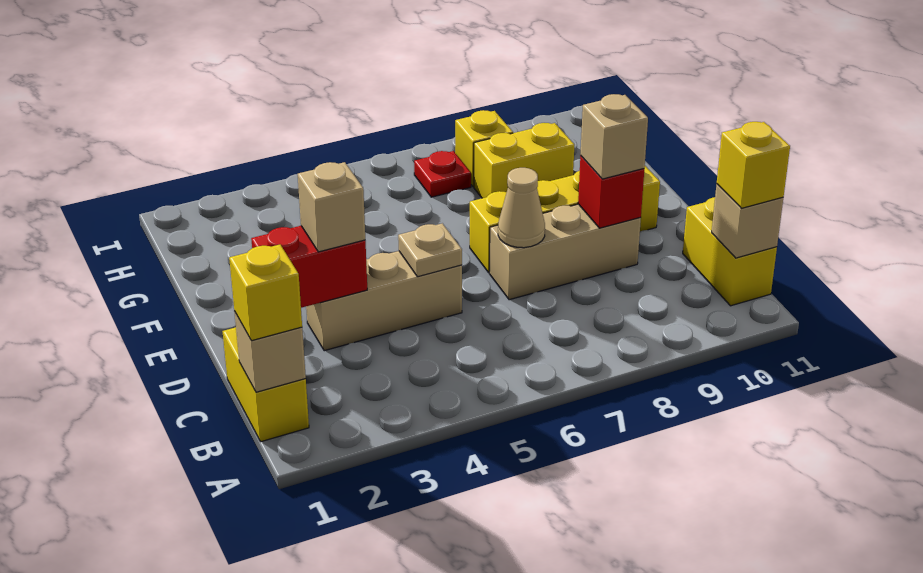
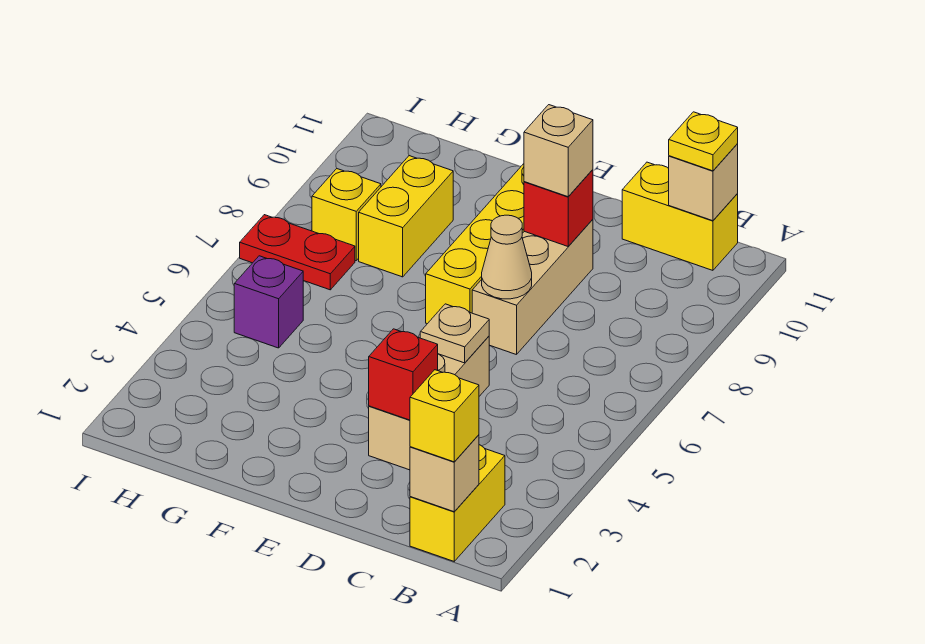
yellow 1x2 brick [223,327,309,442] -> yellow 1x2 brick turned to [410,445,505,561]
yellow 1x1 brick [717,122,790,208] -> yellow 1x1 plate [669,112,738,171]
red 1x2 brick [251,226,367,308] -> red 1x1 brick [369,329,438,420]
tan 1x1 brick [298,162,365,252] -> none
none -> purple 1x1 brick [234,256,303,348]
red 1x1 plate [414,151,471,197] -> red 1x2 plate [240,215,355,290]

